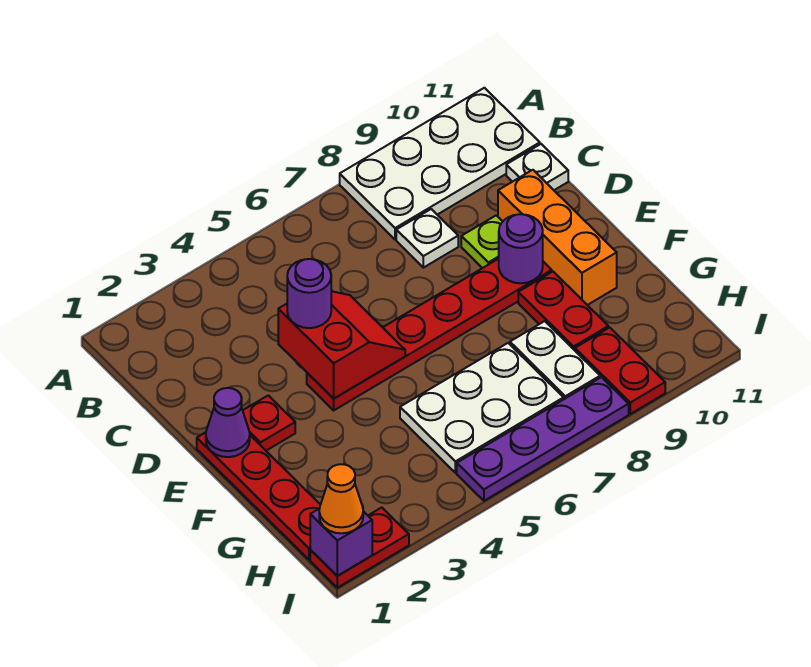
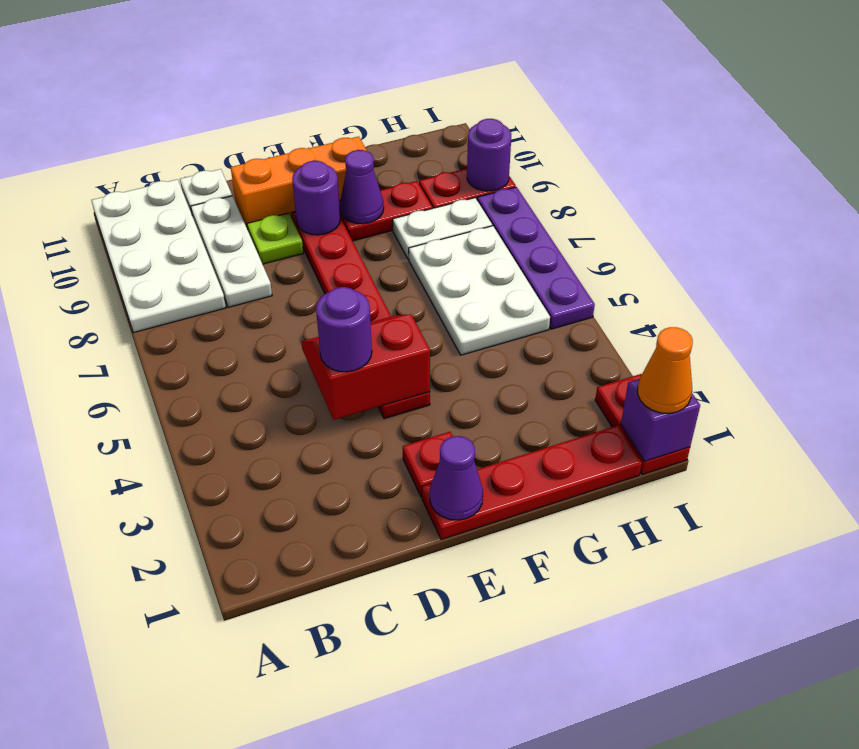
white 1x1 plate [396,209,458,268] -> white 1x3 plate [191,196,272,307]
none -> purple 1x1 cone [340,150,384,224]
none -> purple 1x1 round brick [467,119,512,191]

